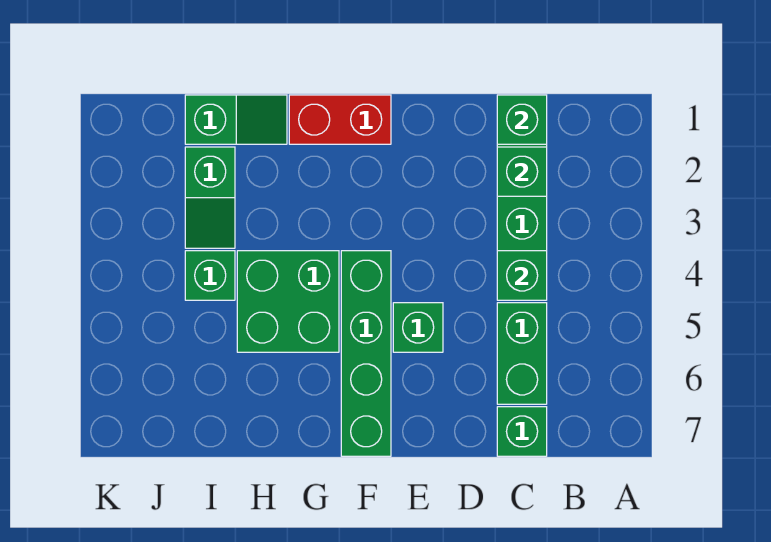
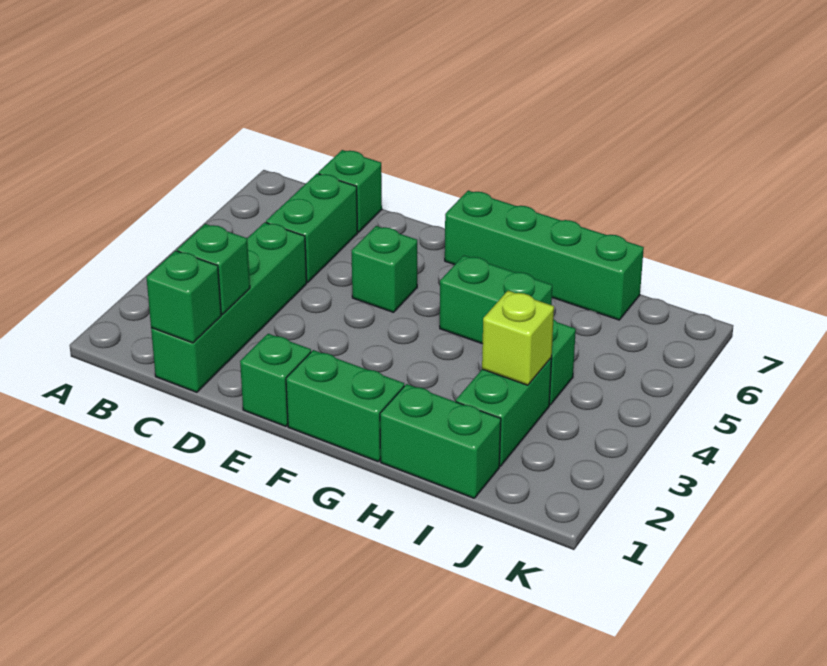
green 1x1 brick [497,251,547,300] -> green 1x1 brick moved to [240,334,311,426]
red 1x2 brick [289,95,391,144] -> green 1x2 brick [286,350,404,462]
green 1x4 brick [341,251,391,456] -> green 1x4 brick turned to [445,191,644,320]
green 2x2 brick [237,251,339,352] -> green 1x2 brick [440,255,552,344]
green 1x2 slope [185,95,287,144] -> green 1x2 brick [380,384,501,498]
green 1x2 slope [185,147,235,248] -> green 1x2 brick [456,358,552,466]
none -> lime 1x1 brick [482,291,554,385]

